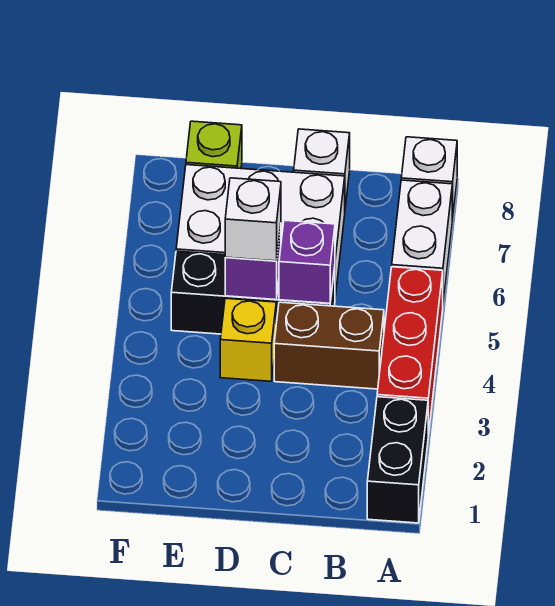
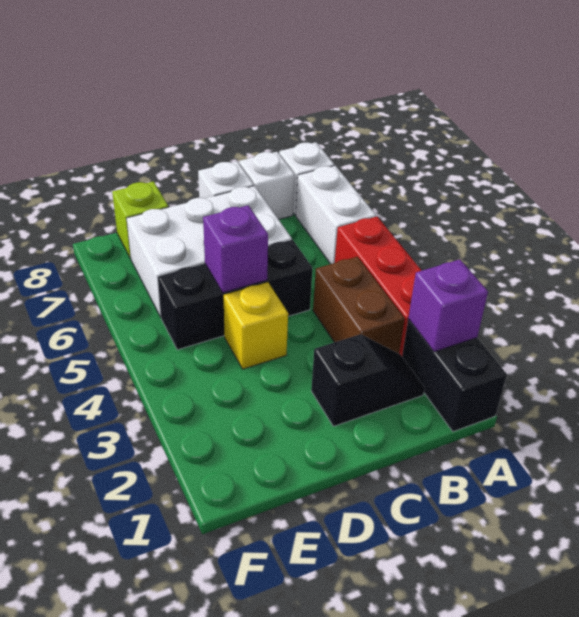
none -> black 1x2 slope [311,334,425,426]
brown 1x2 brick [274,302,384,389] -> brown 1x2 brick turned to [313,257,405,353]
purple 1x1 brick [279,220,335,303] -> purple 1x1 brick moved to [408,259,488,352]
white 1x1 brick [225,178,281,261] -> white 1x1 brick moved to [239,152,295,219]

